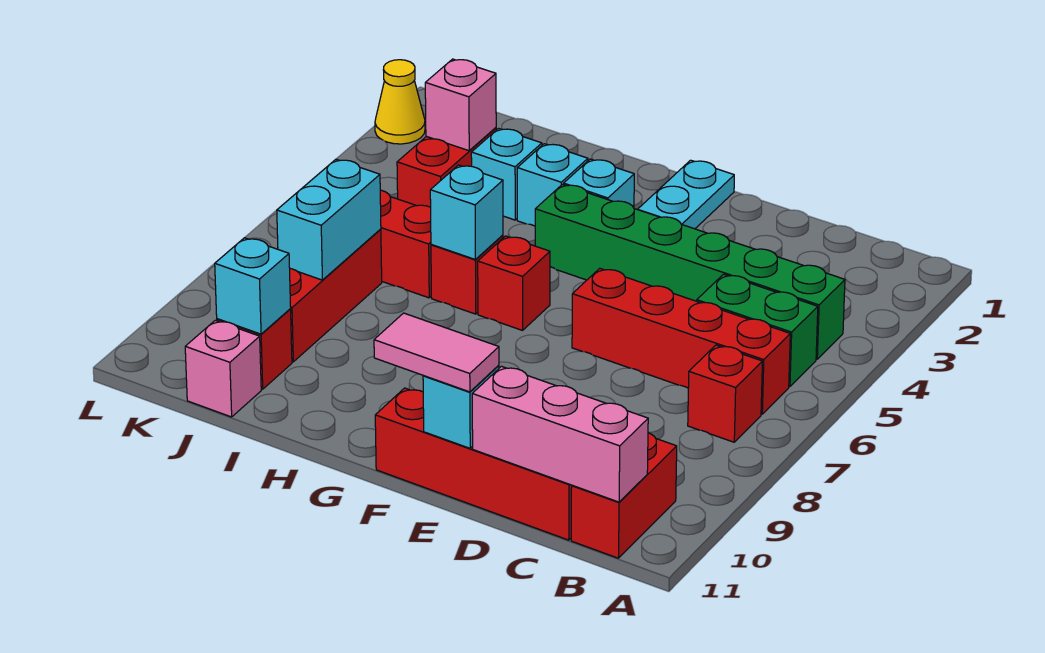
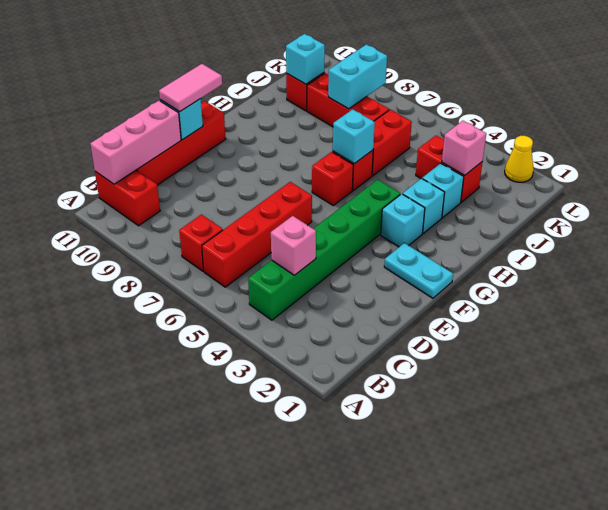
green 1x2 brick [697,274,818,387] -> none
cyan 1x2 brick [277,159,381,280] -> cyan 1x2 brick turned to [328,44,387,109]
pink 1x1 brick [185,320,261,417] -> pink 1x1 brick moved to [271,216,316,275]

